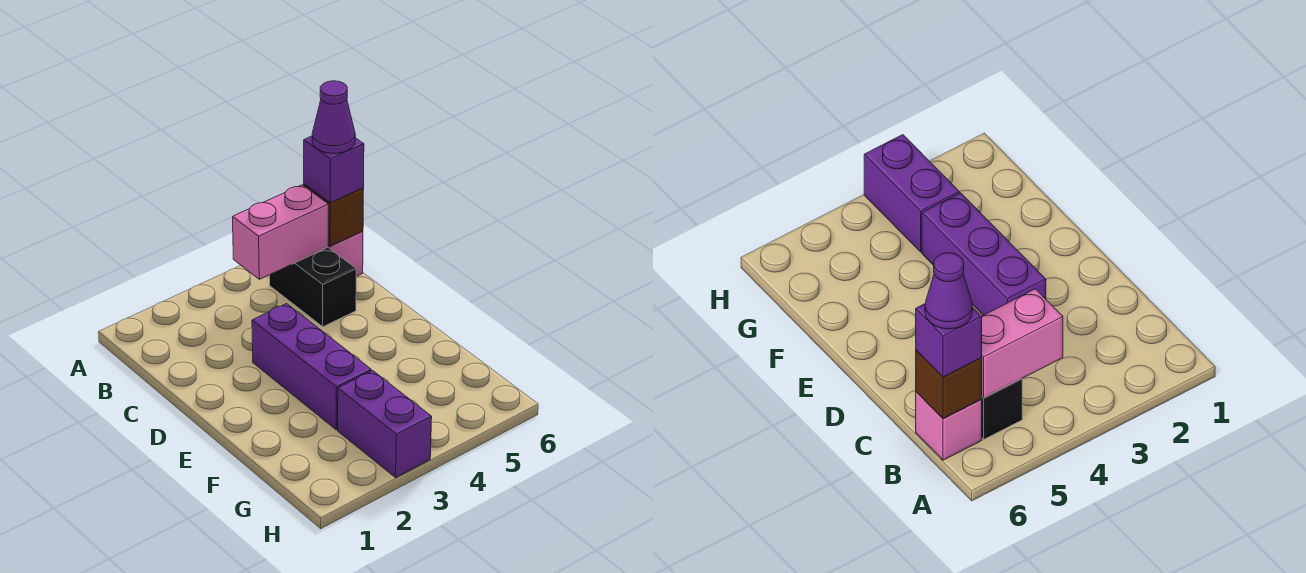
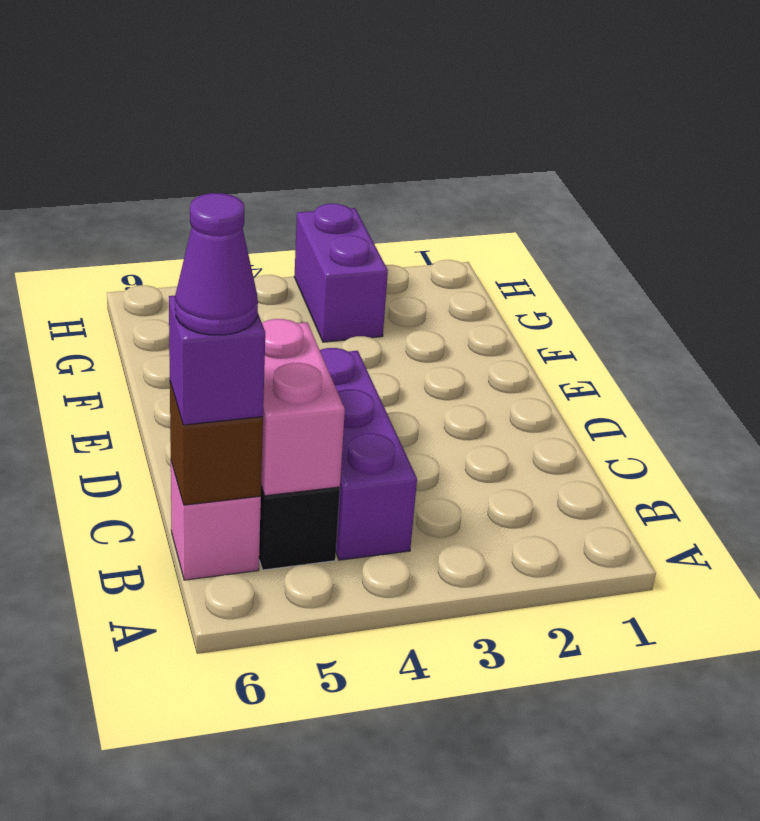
pink 1x2 brick [233,185,328,279] -> pink 1x2 brick turned to [261,319,345,496]
purple 1x3 brick [252,304,371,430] -> purple 1x3 brick moved to [320,348,417,560]

